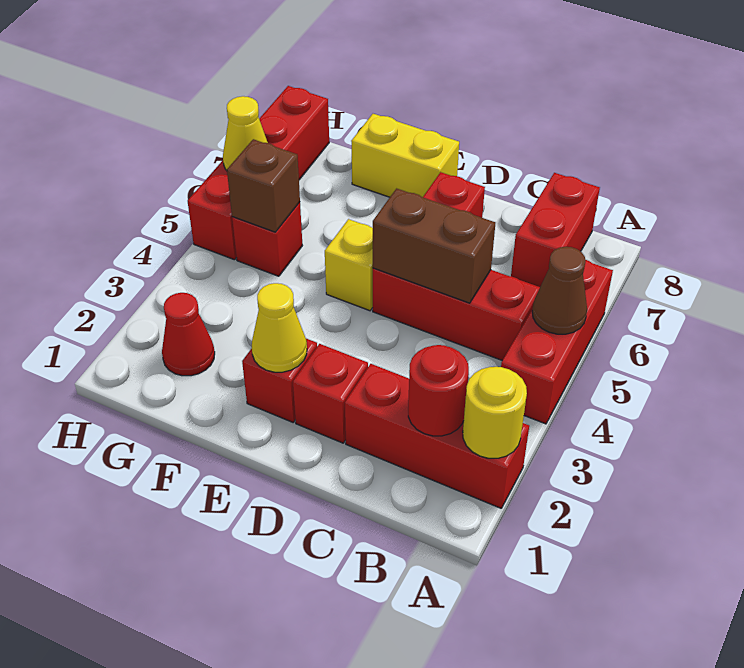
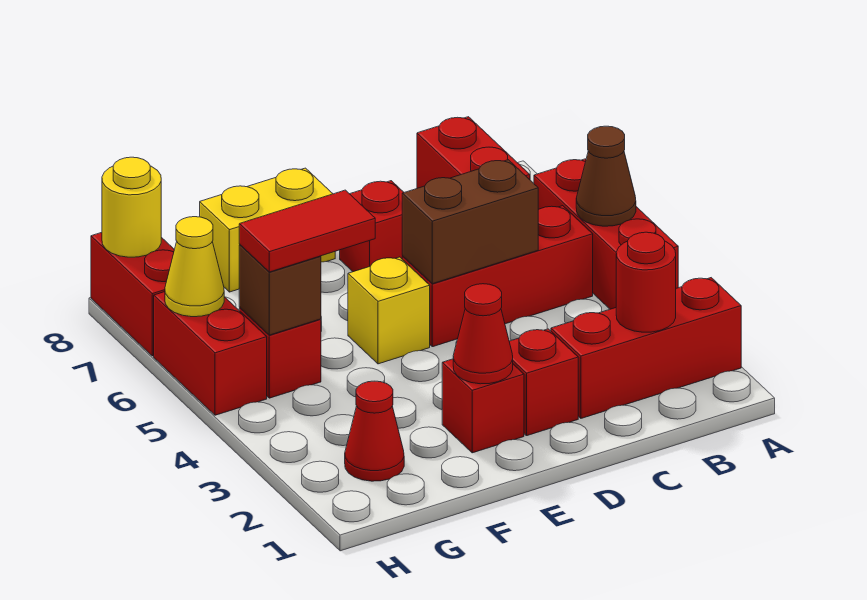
yellow 1x1 round brick [463,367,527,458] -> yellow 1x1 round brick moved to [102,157,161,257]
yellow 1x1 cone [252,283,307,372] -> red 1x1 cone [453,284,513,384]
none -> red 1x2 tile [239,190,375,272]

